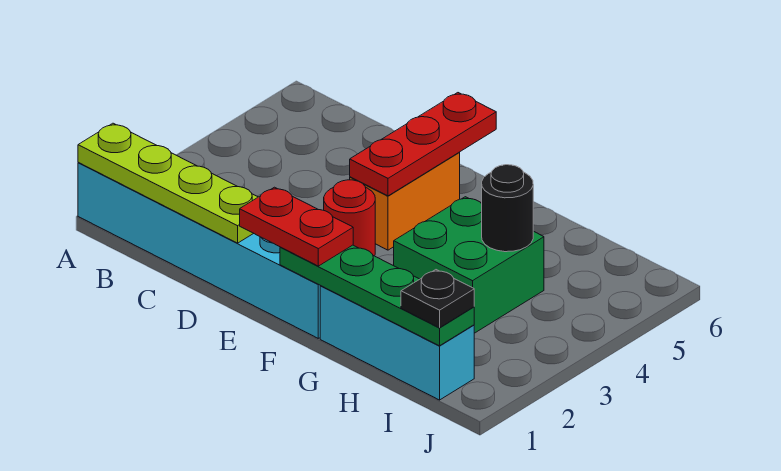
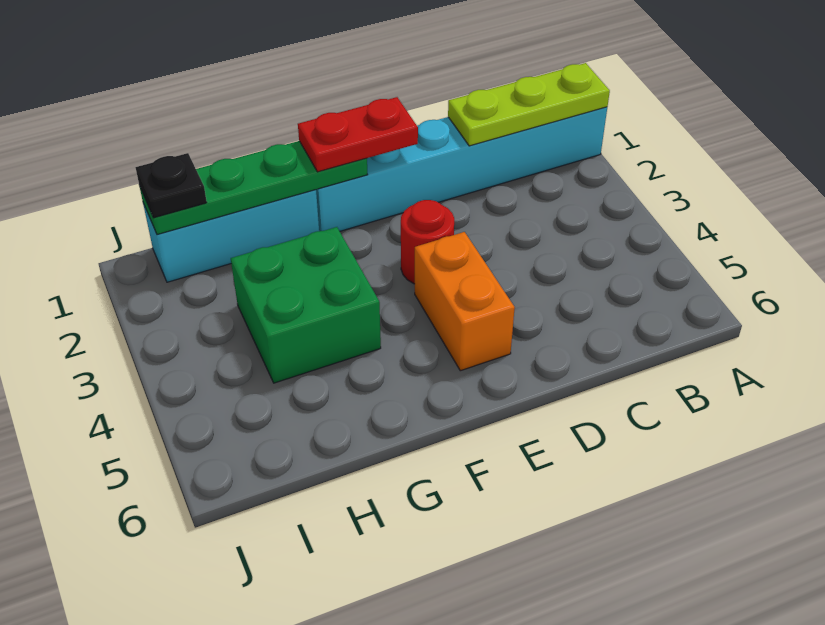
lime 1x4 plate [78,123,258,243] -> lime 1x3 plate [448,63,610,146]
red 1x3 plate [350,93,496,196] -> none
black 1x1 round brick [482,165,533,252] -> none

